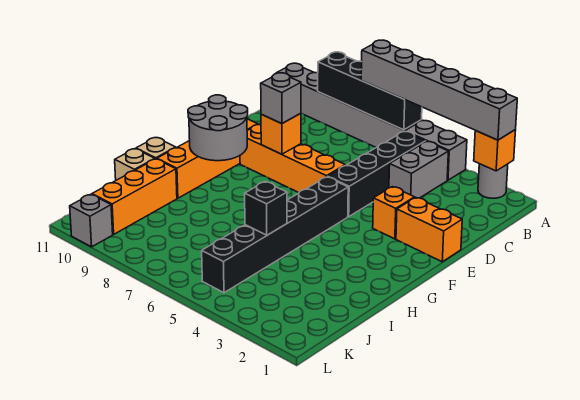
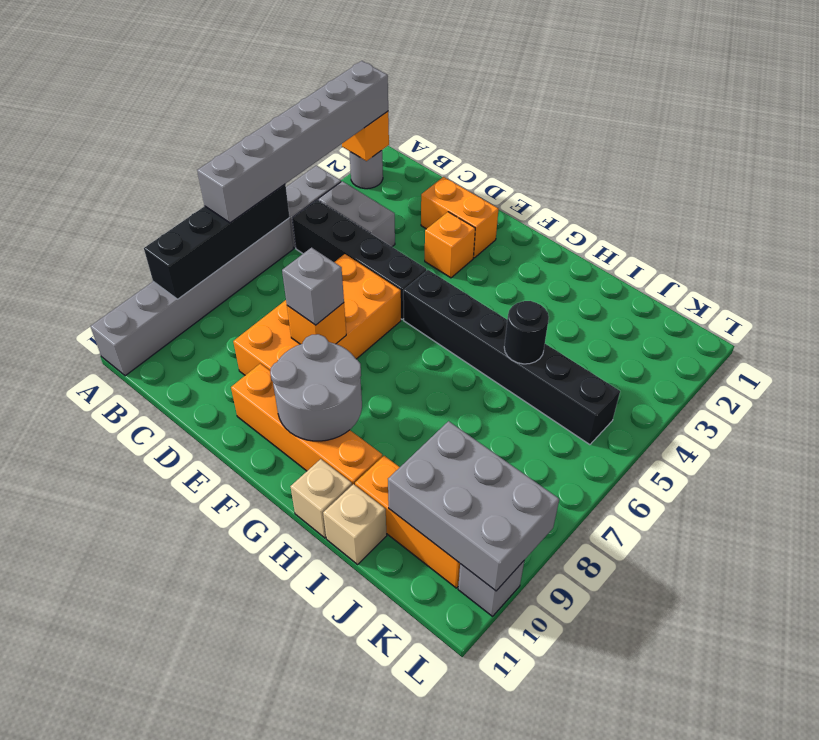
orange 1x2 brick [396,197,462,262] -> orange 1x2 brick turned to [421,177,499,258]
orange 1x4 brick [240,125,345,193] -> orange 2x4 brick [233,254,401,375]
black 1x1 brick [245,182,287,235] -> black 1x1 round brick [504,301,549,364]
none -> grey 2x3 brick [388,421,559,591]

